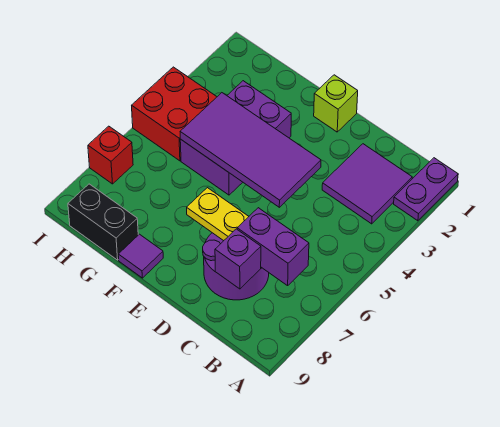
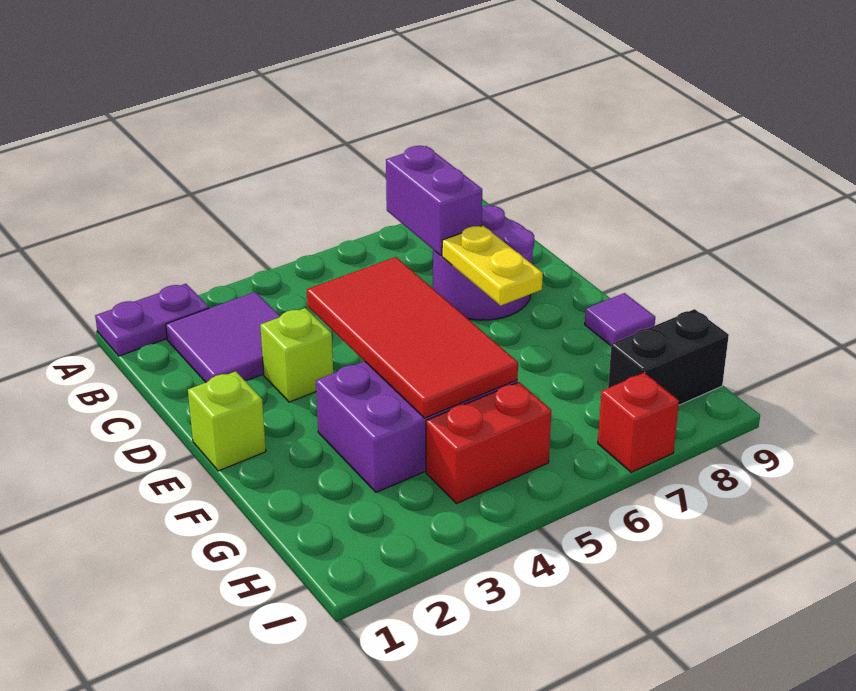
purple 1x1 brick [215,229,261,289] -> none
none -> lime 1x1 brick [260,308,333,402]
purple 2x4 tile [180,93,321,207] -> red 2x4 tile [307,257,518,418]
black 1x2 brick [68,184,138,260] -> black 1x2 brick turned to [608,309,729,405]
red 2x2 brick [132,67,217,161] -> red 1x2 brick [426,382,551,503]

